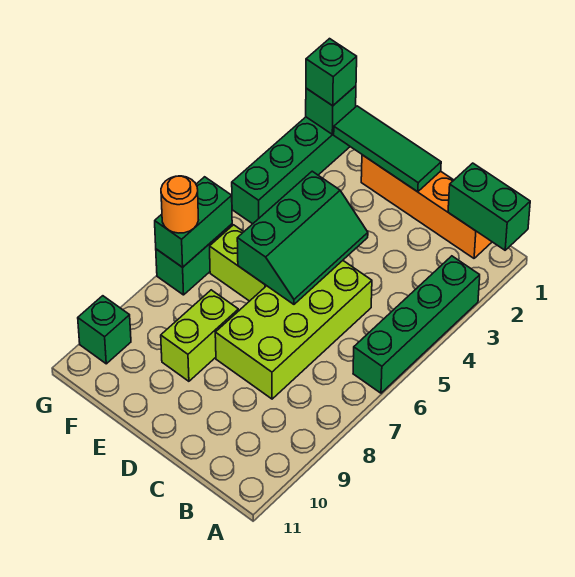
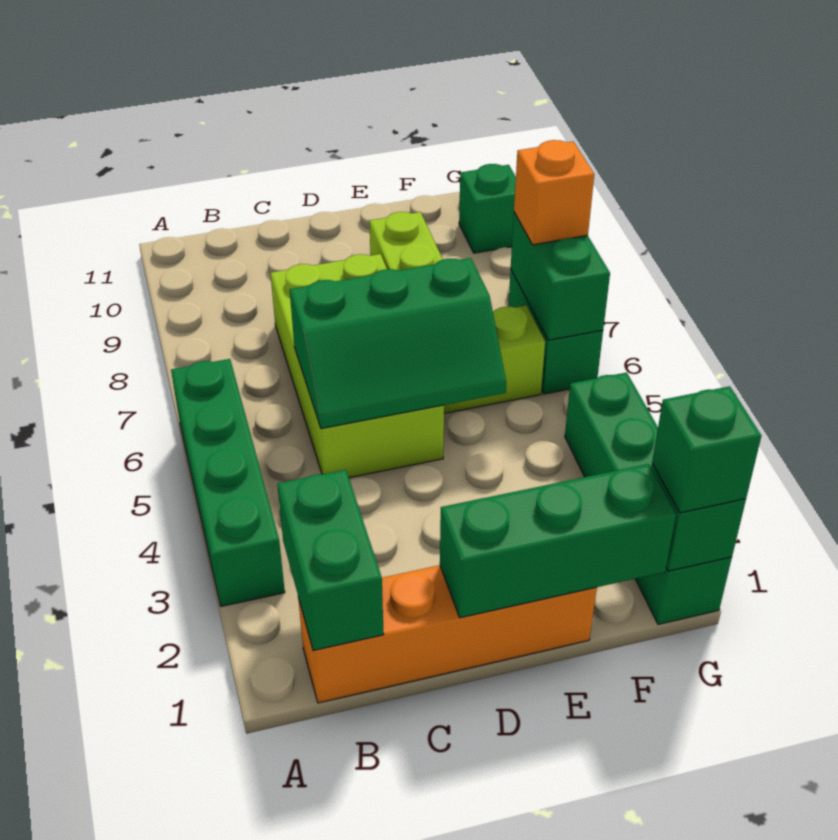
green 1x2 brick [448,163,530,250] -> green 1x2 brick turned to [277,470,384,651]
green 1x3 tile [334,106,441,192] -> green 1x3 brick [440,464,676,618]
green 2x3 slope [237,171,368,304] -> green 2x3 slope turned to [290,258,506,429]
orange 1x1 round brick [161,176,198,233] -> orange 1x1 brick [514,140,594,245]

